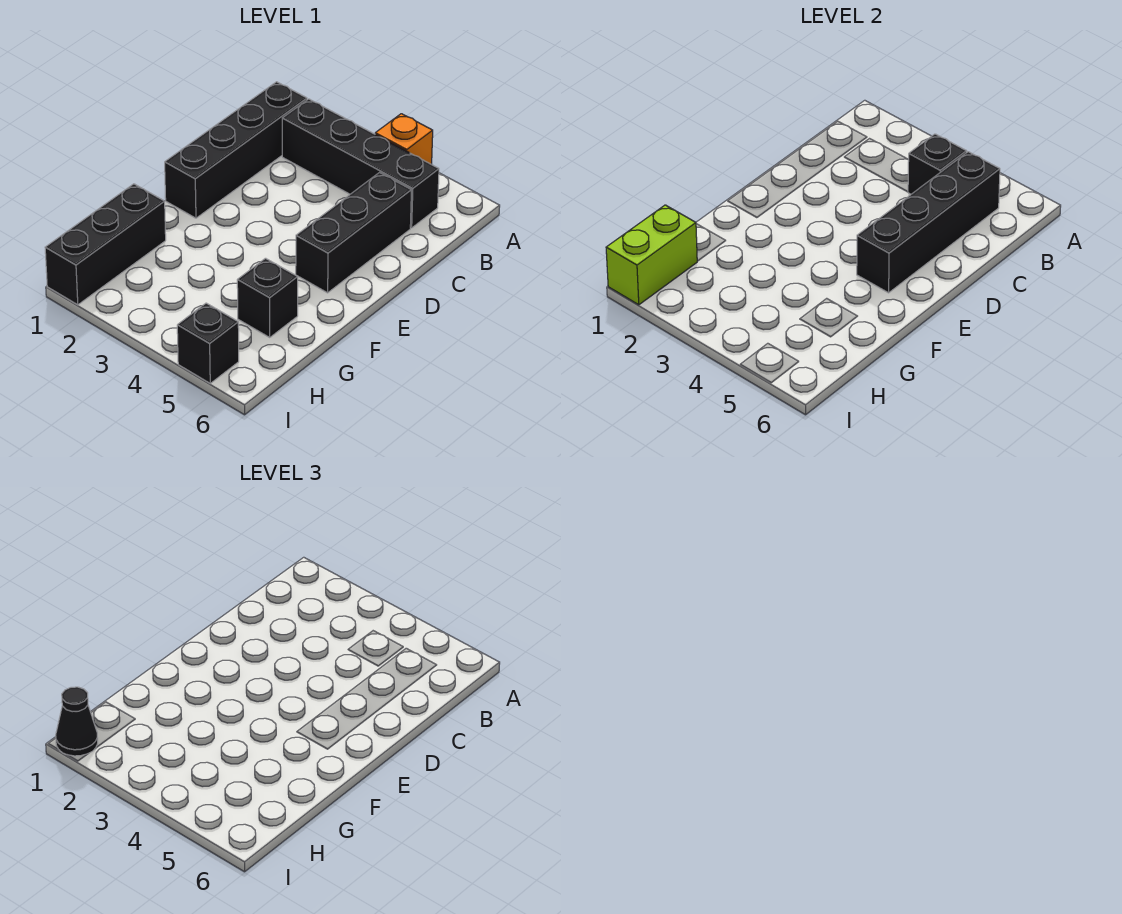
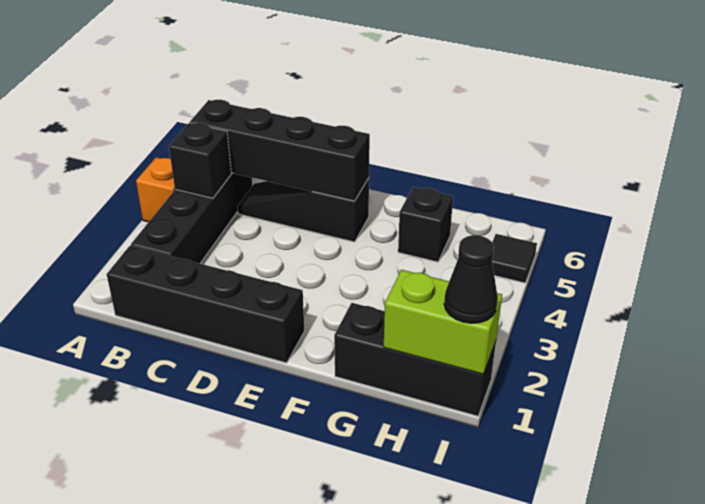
black 1x3 brick [296,172,411,293] -> black 1x3 slope [237,178,369,242]
black 1x1 brick [177,303,239,383] -> black 1x1 tile [492,234,537,283]

